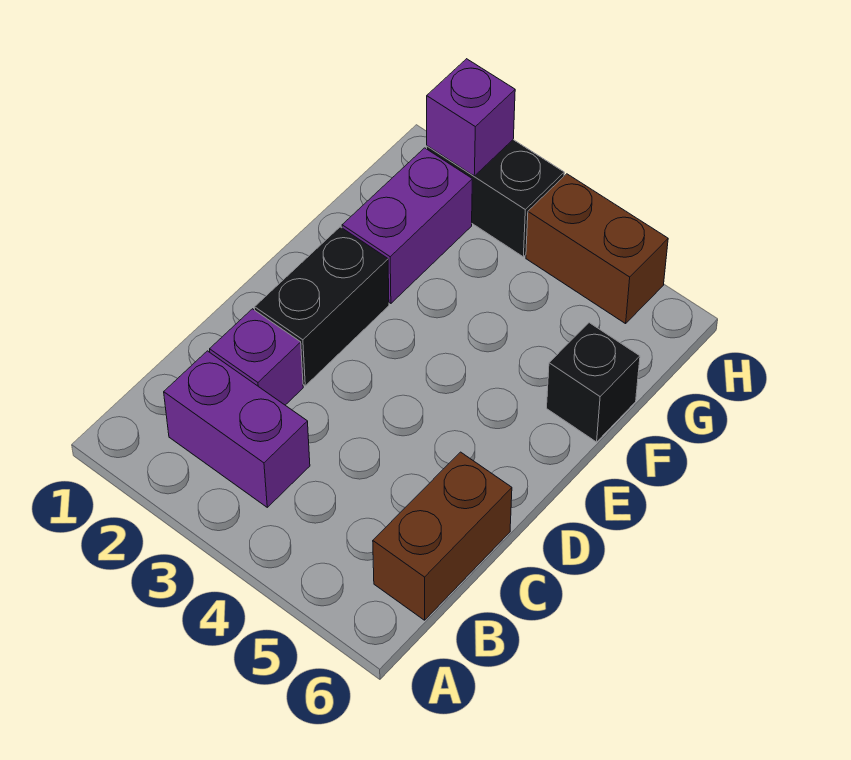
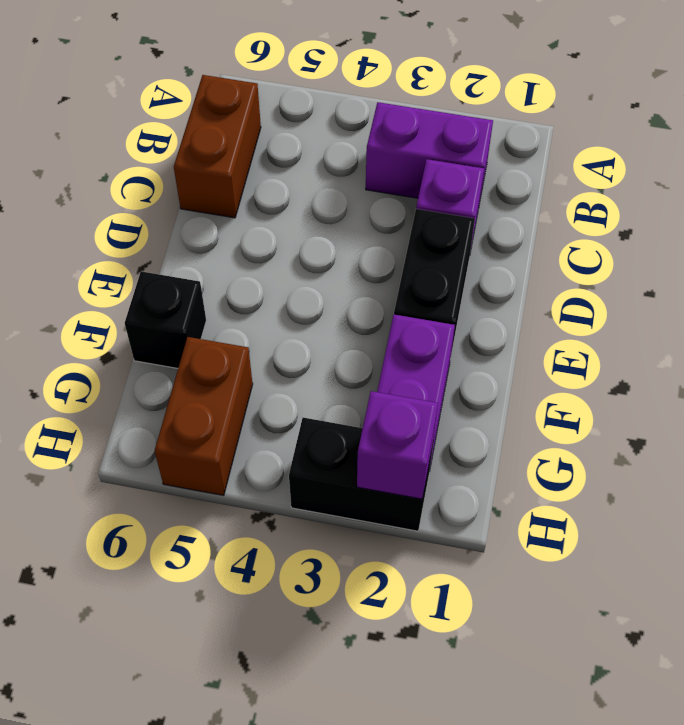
brown 1x2 brick [526,174,668,324] -> brown 1x2 brick turned to [155,337,253,495]

